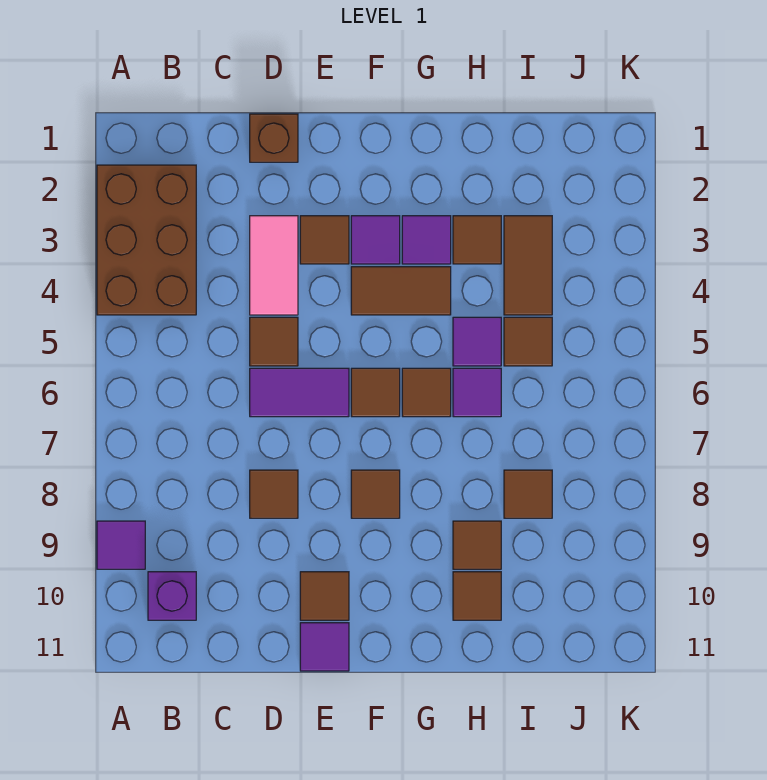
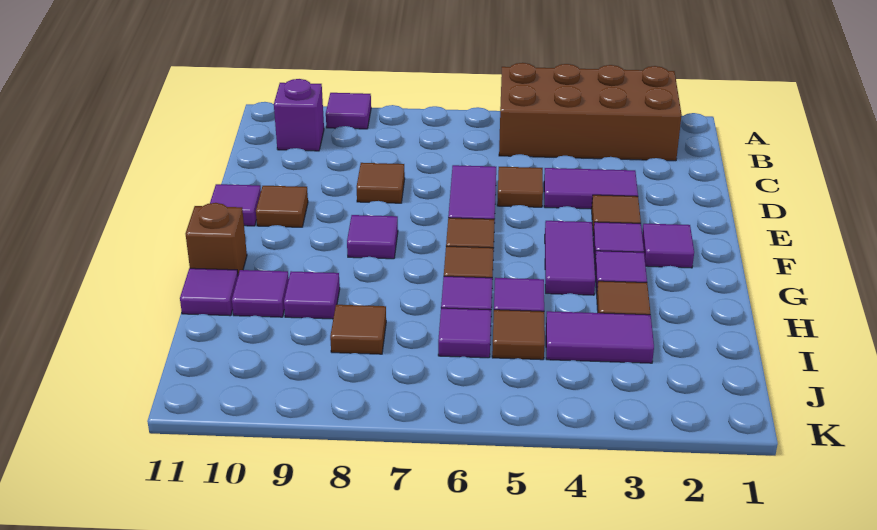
brown 2x3 brick [97,165,196,315] -> brown 2x4 brick [499,63,682,161]
brown 1x1 brick [250,114,298,162] -> brown 1x1 brick moved to [186,203,247,274]
pink 1x2 tile [250,216,298,315] -> purple 1x2 tile [544,168,638,209]
none -> purple 1x1 tile [642,224,694,268]
brown 1x2 tile [351,267,451,315] -> purple 1x2 tile [545,221,595,295]
brown 1x1 tile [351,470,400,518] -> purple 1x1 tile [347,215,398,259]
brown 1x1 tile [453,521,501,569] -> purple 1x1 tile [284,271,340,319]
brown 1x1 tile [453,572,501,620] -> purple 1x1 tile [232,270,289,317]
none -> purple 1x1 tile [180,268,238,316]
brown 1x2 tile [504,216,552,315] -> purple 1x2 tile [546,311,654,363]
none -> purple 1x1 tile [438,308,491,358]

